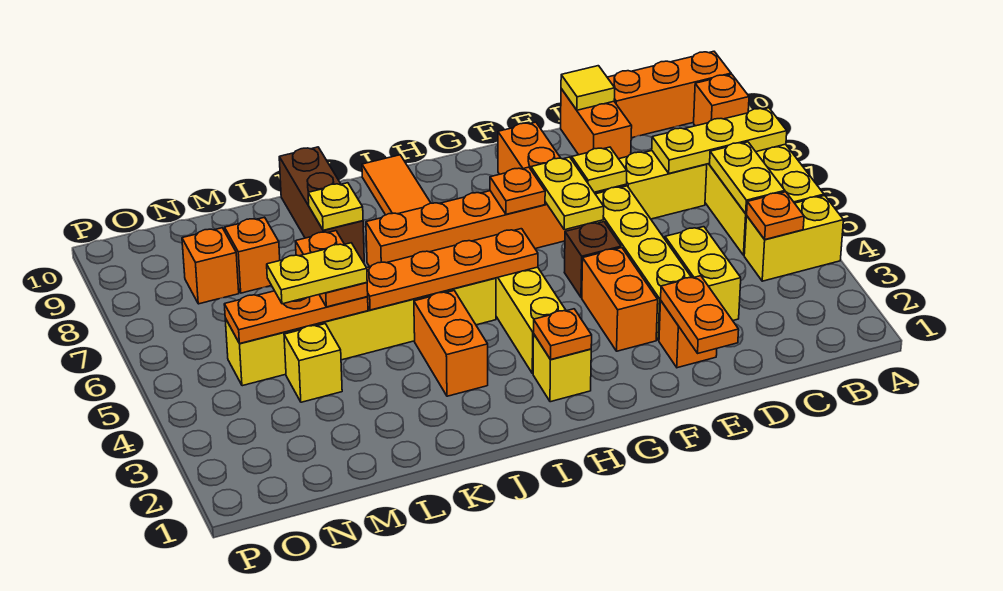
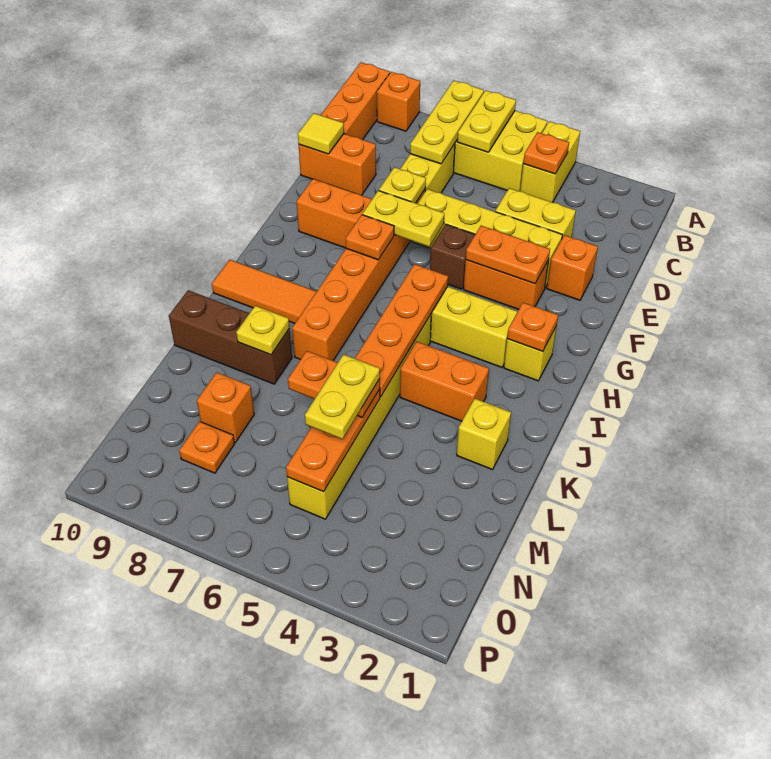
yellow 1x2 plate [710,142,785,214] -> yellow 1x2 plate turned to [457,90,516,152]
orange 1x2 plate [661,276,739,353] -> orange 1x2 plate moved to [466,226,550,284]
yellow 1x1 brick [284,324,342,402] -> yellow 1x1 brick moved to [457,399,511,470]
orange 1x1 brick [182,228,239,304] -> orange 1x1 plate [179,421,234,473]

